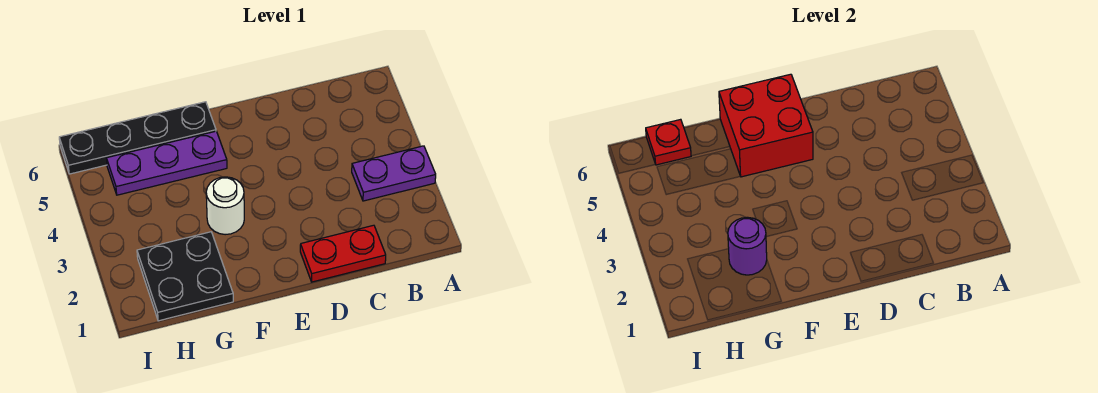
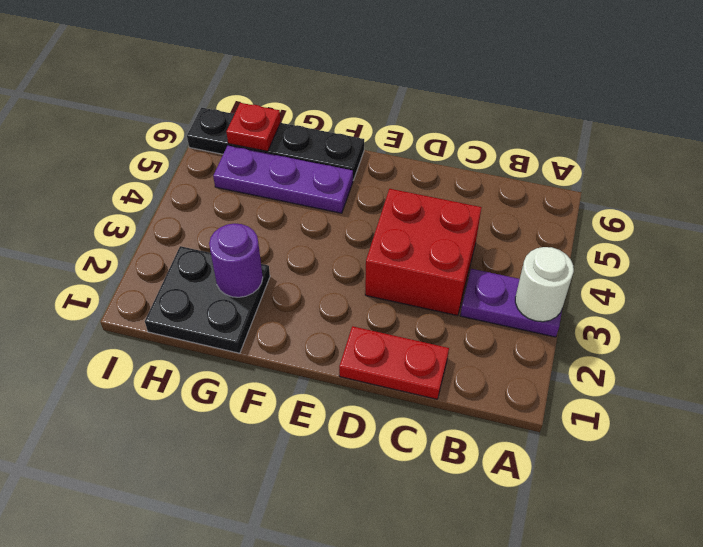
red 2x2 brick [719,74,813,177] -> red 2x2 brick moved to [365,189,482,316]
white 1x1 round brick [206,177,244,235] -> white 1x1 round brick moved to [515,247,574,322]

